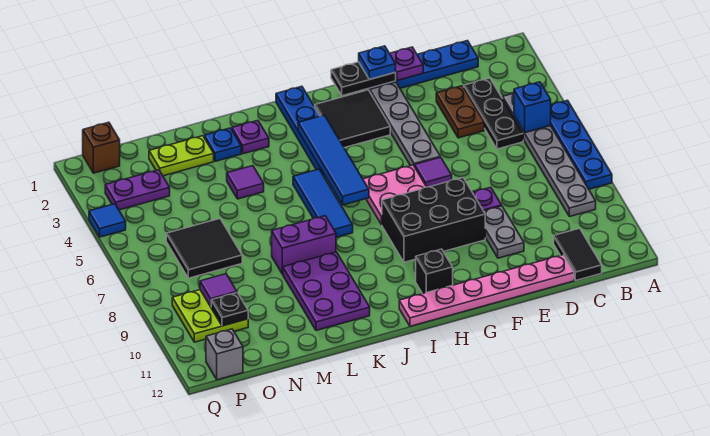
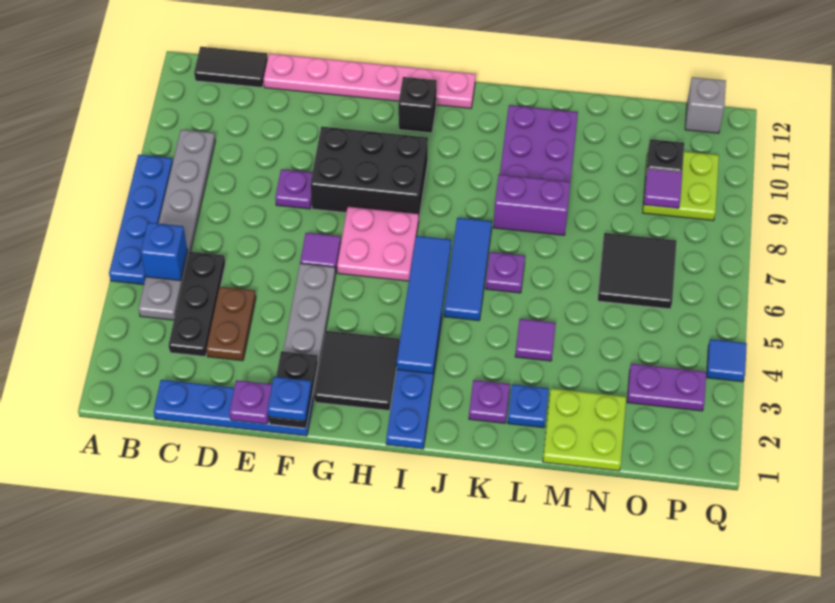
black 1x2 tile [554,228,602,281] -> black 1x2 tile turned to [194,47,268,88]
grey 1x2 plate [484,206,524,258] -> none
black 1x2 plate [331,62,396,96] -> black 1x2 plate turned to [269,351,318,428]
none -> purple 1x1 plate [486,252,525,293]
lime 1x2 plate [149,136,214,176] -> lime 2x2 plate [543,389,626,471]
brown 1x1 brick [83,122,120,173] -> none

